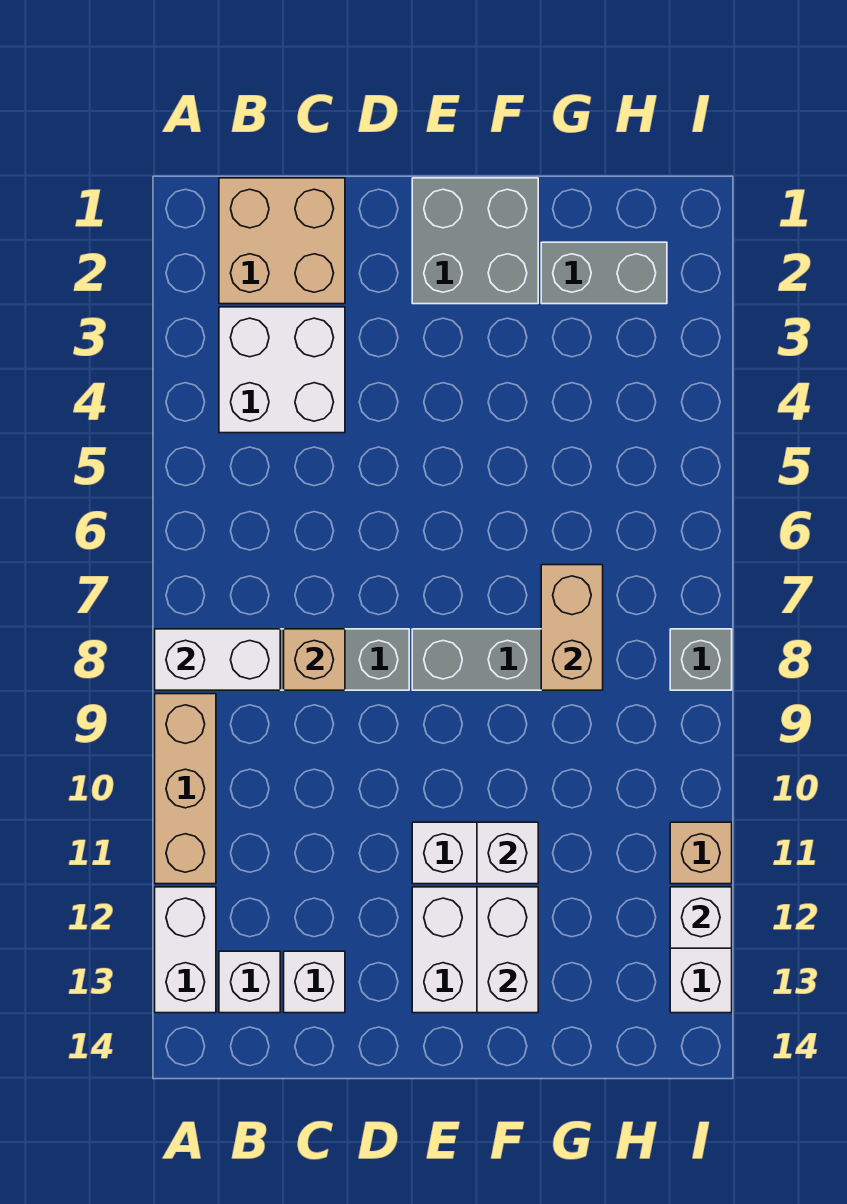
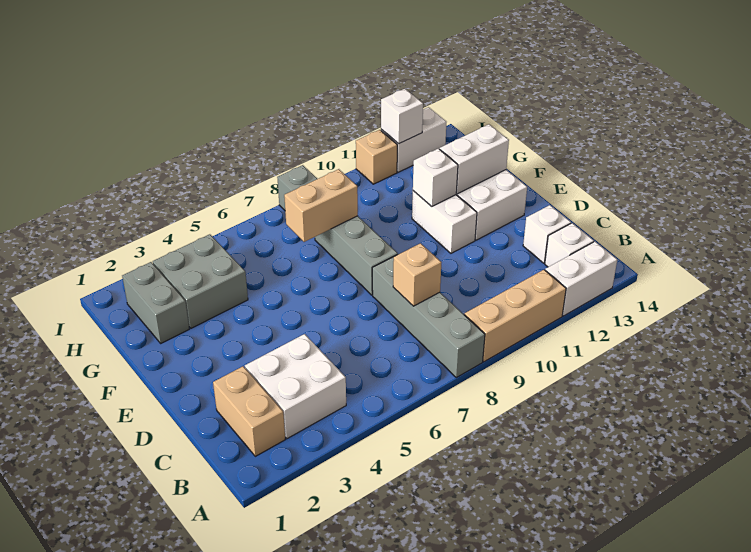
white 1x2 brick [155,629,280,690] -> none
tan 2x2 brick [219,178,345,304] -> tan 1x2 brick [213,366,285,456]
grey 2x2 brick [412,178,538,304] -> grey 2x2 brick moved to [153,234,248,328]

